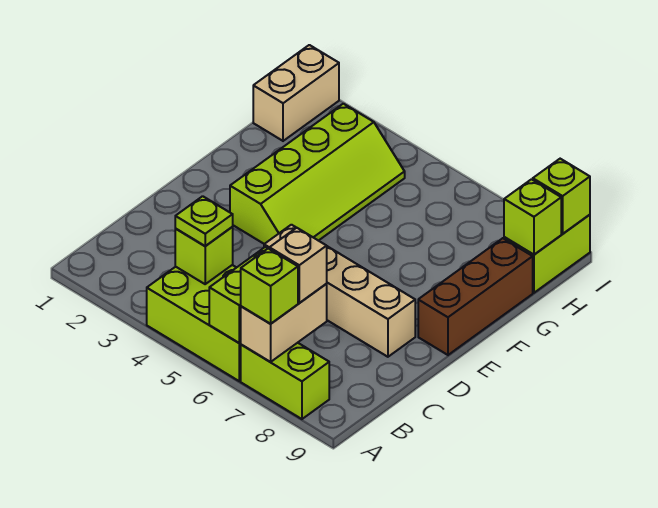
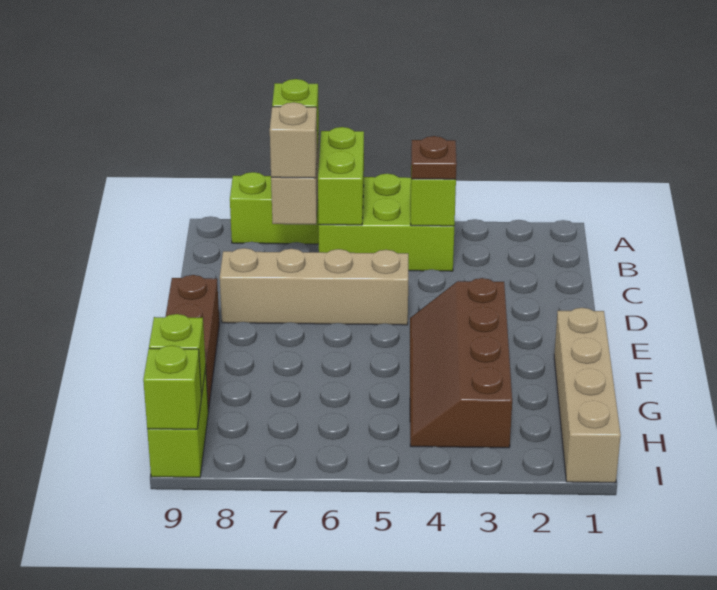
lime 1x1 plate [175,196,233,246] -> brown 1x1 plate [411,136,457,179]
lime 2x4 slope [230,104,405,244] -> brown 2x4 slope [410,278,512,448]
tan 1x2 brick [253,45,339,141] -> tan 1x4 brick [554,308,621,483]

